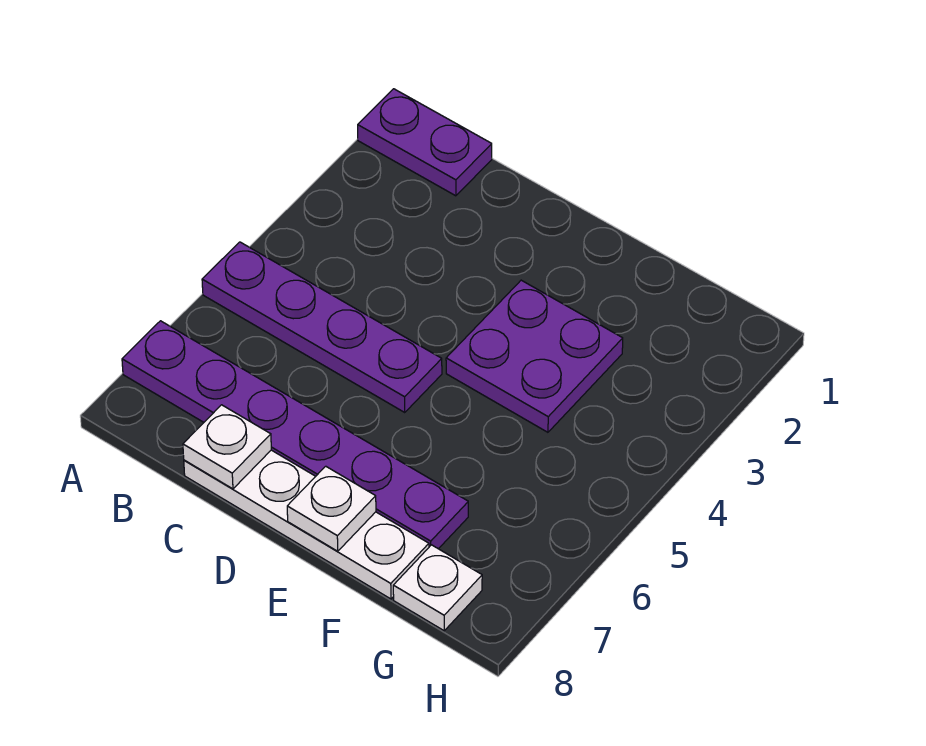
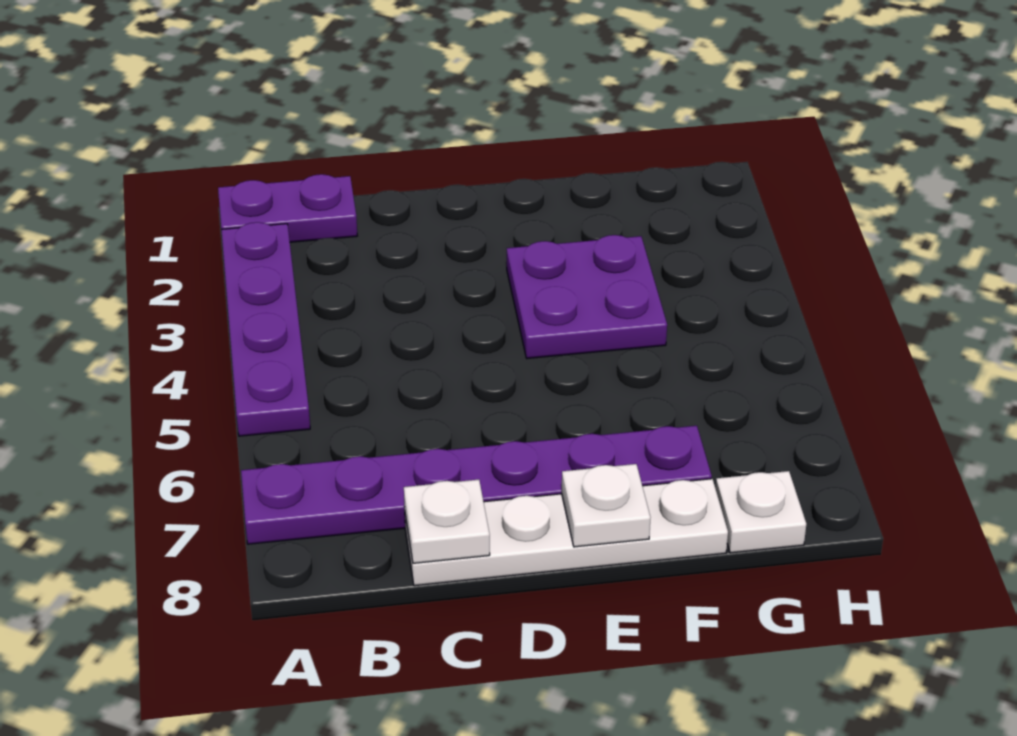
purple 1x4 plate [202,242,442,413] -> purple 1x4 plate turned to [221,222,310,436]

